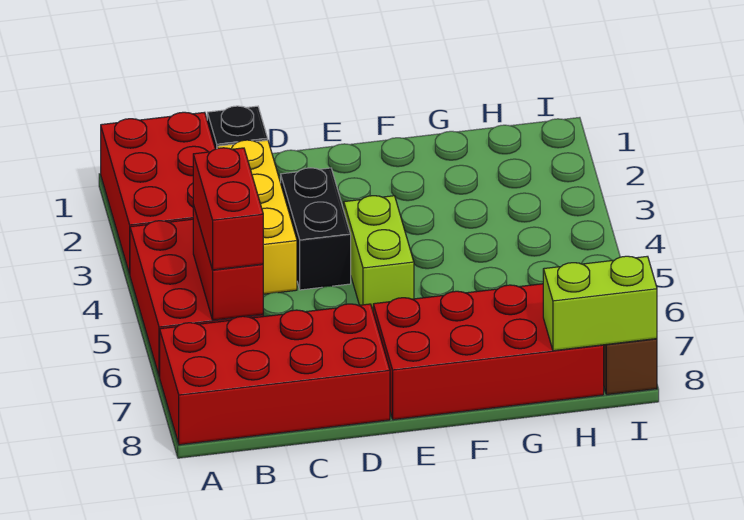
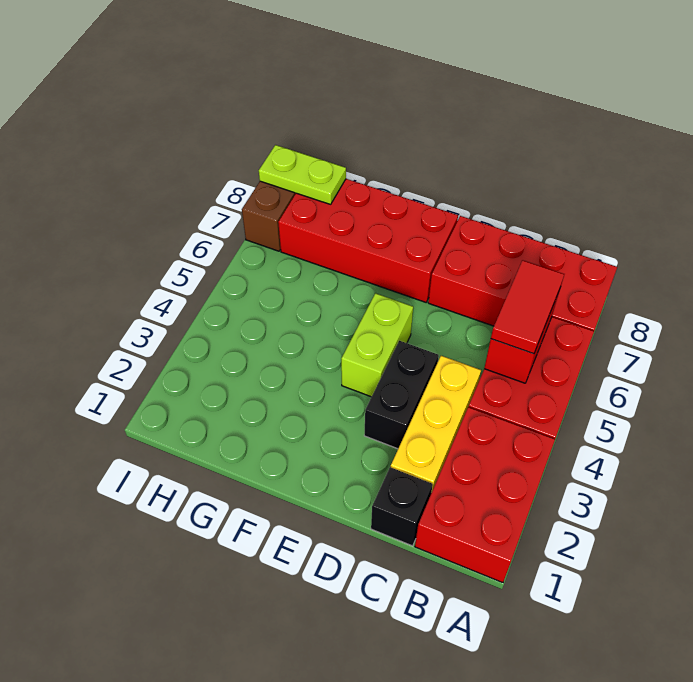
red 1x2 brick [193,148,263,270] -> red 1x2 tile [491,260,564,354]
lime 1x2 brick [543,256,657,351] -> lime 1x2 plate [259,145,346,204]

